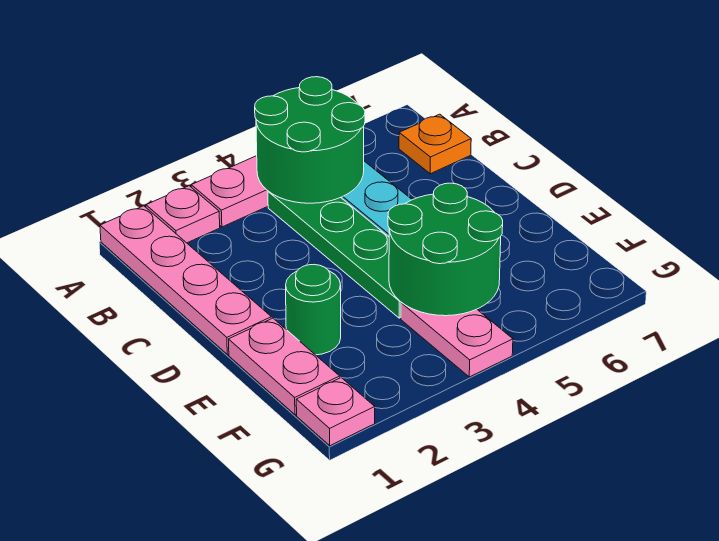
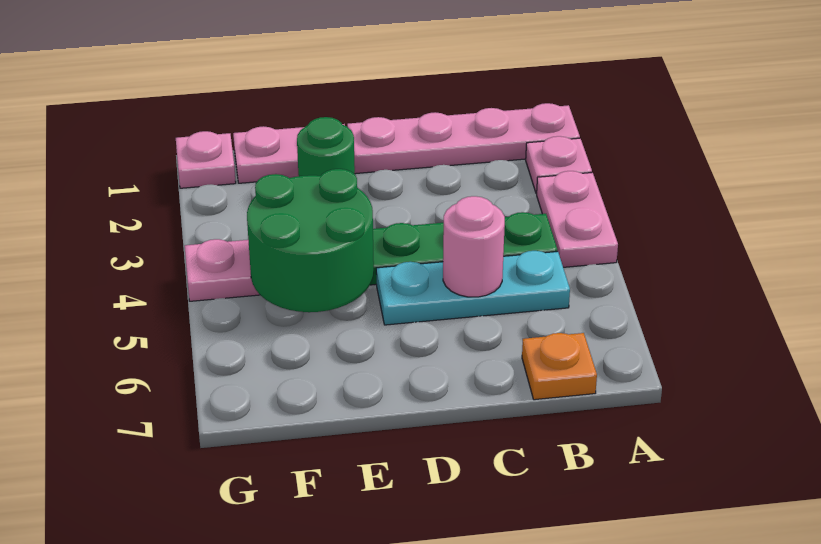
green 2x2 round brick [255,77,365,203] -> none
none -> pink 1x1 round brick [443,196,505,297]

